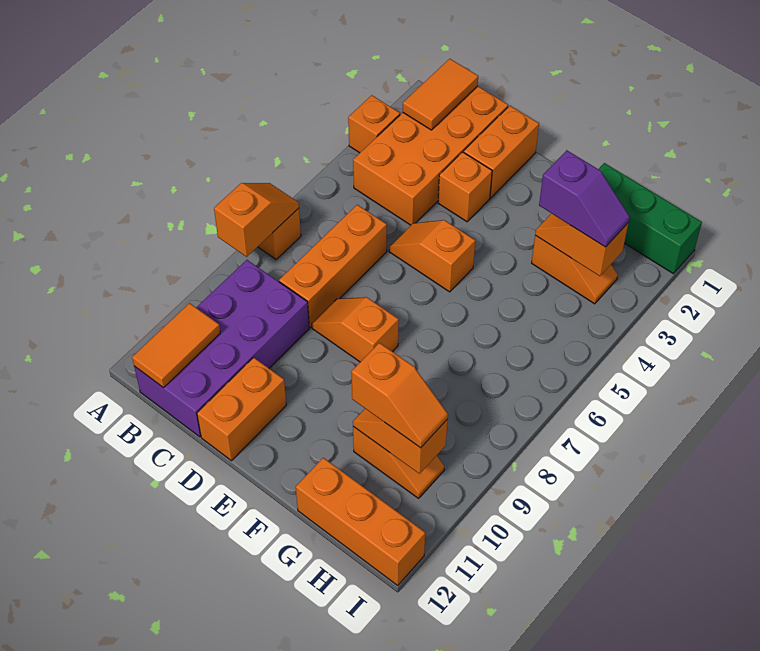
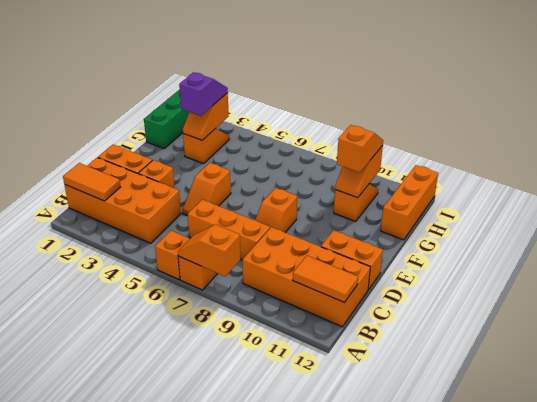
orange 1x1 brick [348,95,400,153] -> orange 1x1 brick moved to [155,231,190,279]
purple 2x4 brick [134,260,309,437] -> orange 2x4 brick [242,227,370,327]

